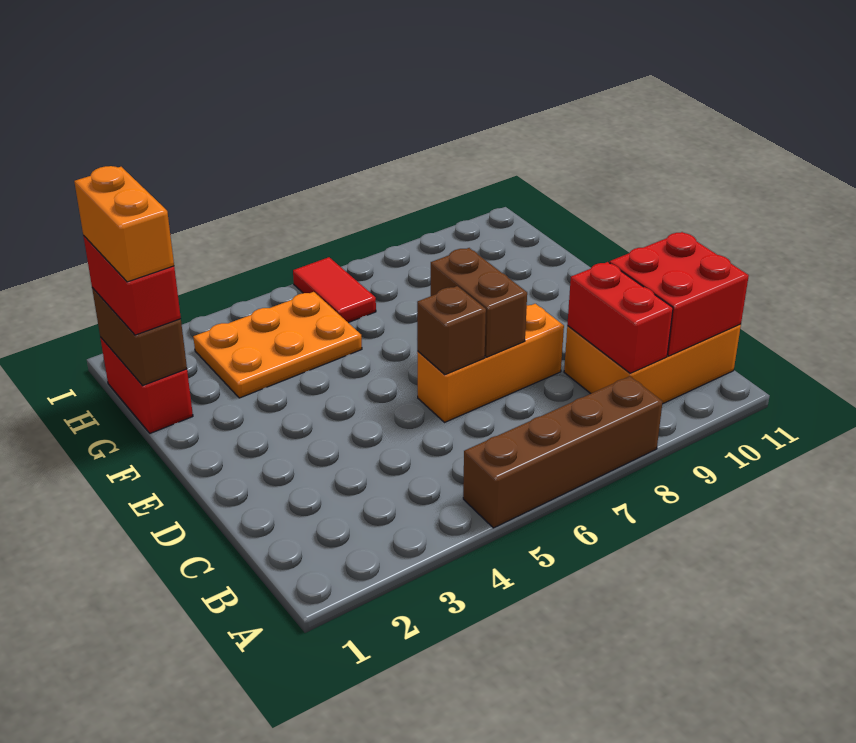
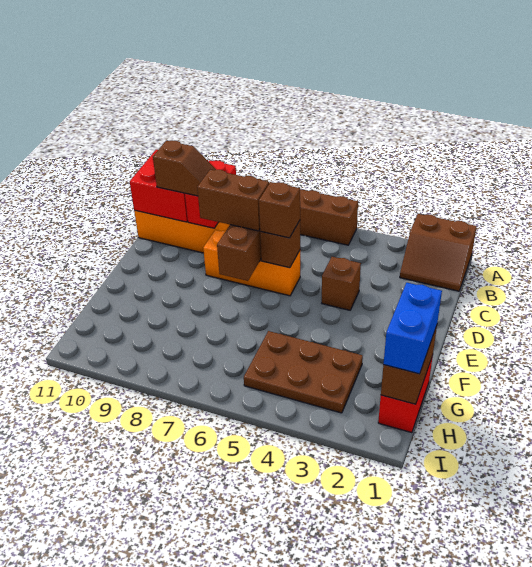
none -> brown 2x2 slope [400,214,477,291]
none -> brown 1x2 slope [153,140,216,196]
none -> brown 1x1 brick [322,257,361,310]
none -> brown 1x1 brick [259,182,300,238]
none -> brown 1x2 brick [197,170,269,231]
red 1x2 brick [84,236,181,335] -> blue 1x2 brick [383,283,442,374]
orange 1x2 brick [74,166,174,282] -> none
orange 2x3 plate [193,292,362,398] -> brown 2x3 plate [244,331,363,413]
red 1x2 tile [293,257,376,323] -> none

